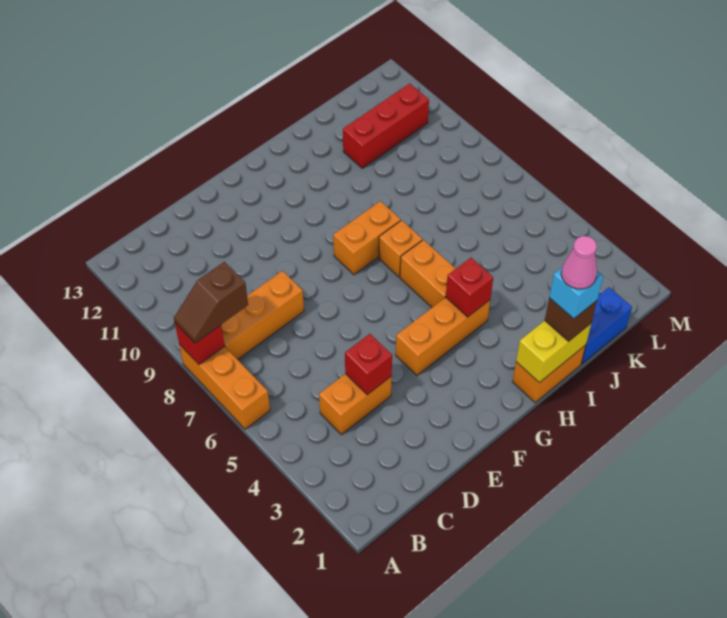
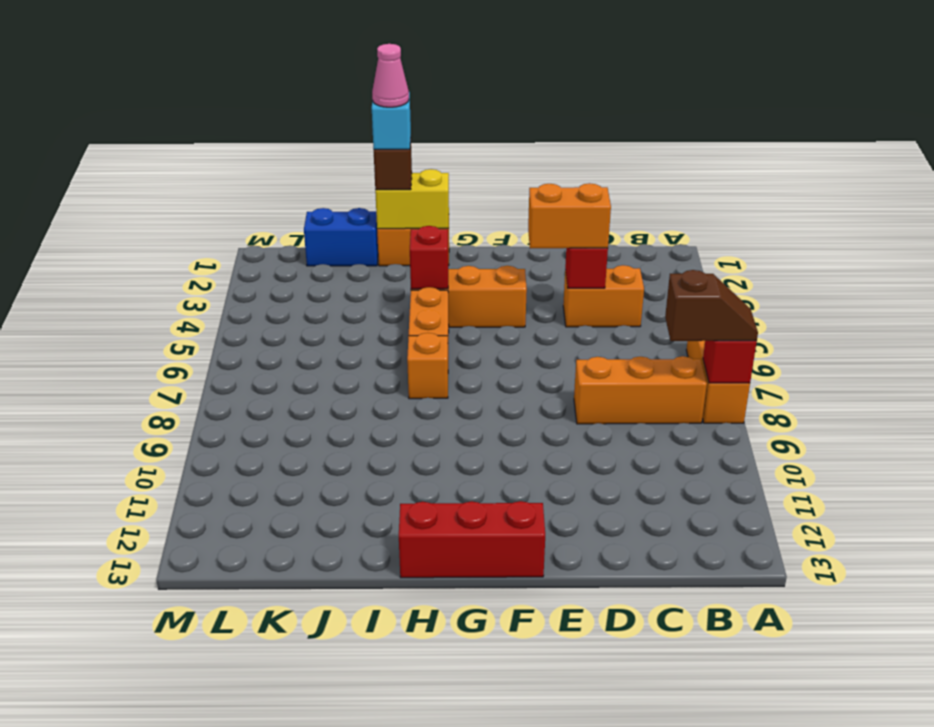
orange 1x2 brick [333,201,401,275] -> orange 1x2 brick moved to [528,183,611,248]
red 1x3 brick [343,83,429,168] -> red 1x3 brick moved to [399,501,545,578]

